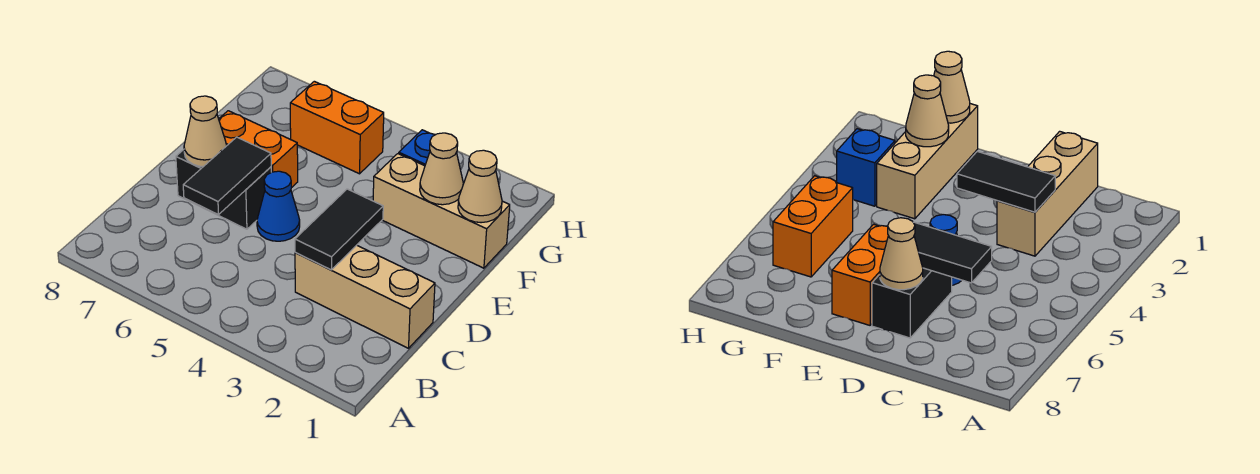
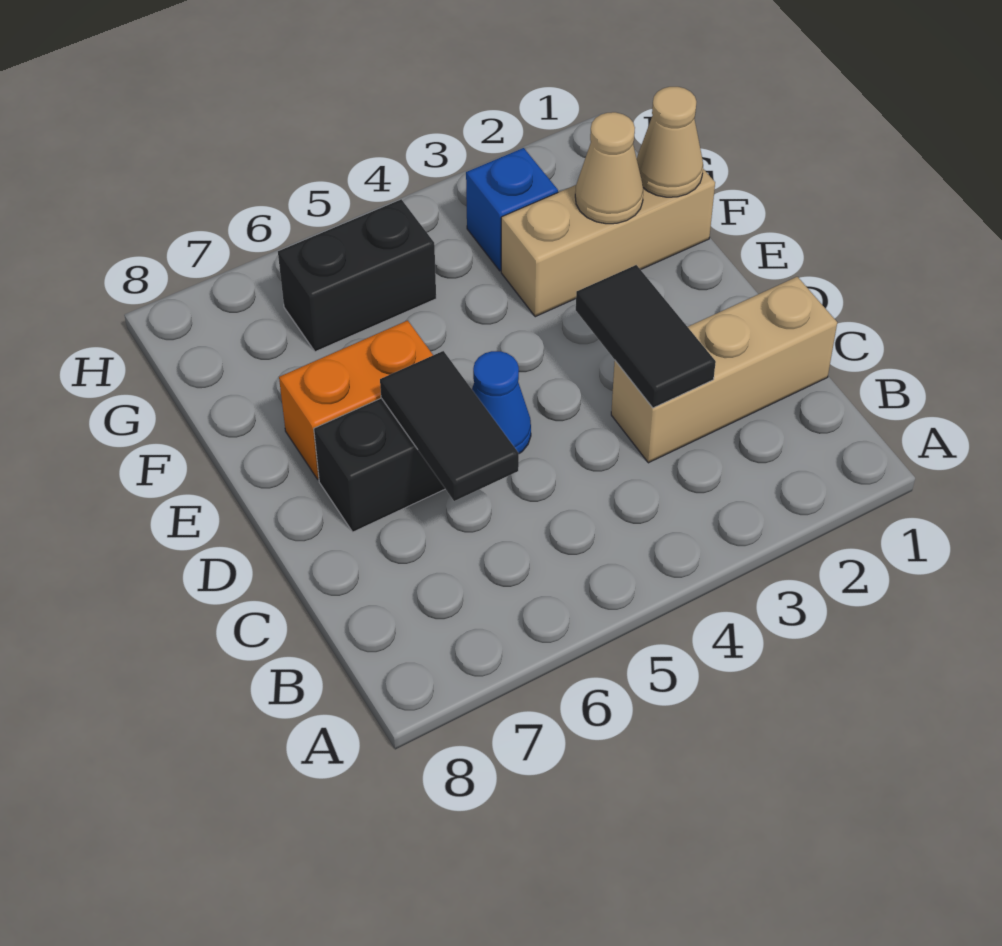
tan 1x1 cone [184,96,227,167] -> none
orange 1x2 brick [290,81,384,174] -> black 1x2 brick [278,199,436,352]

